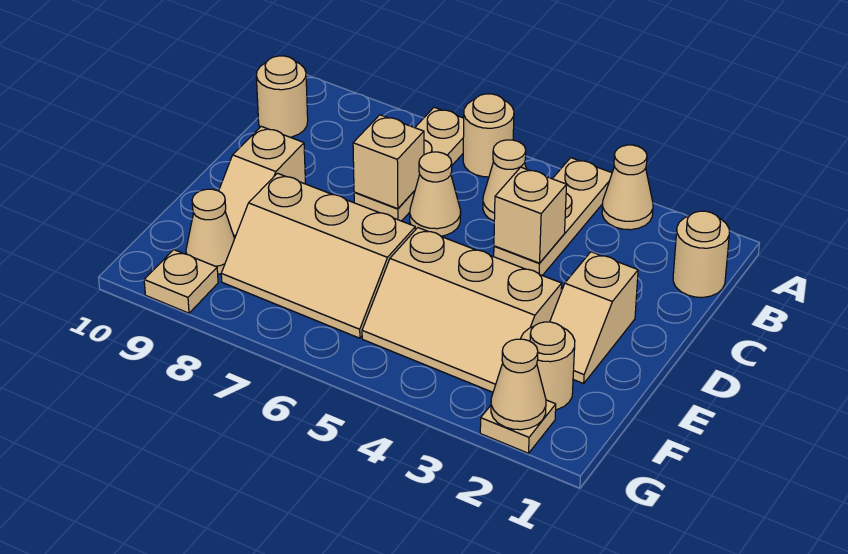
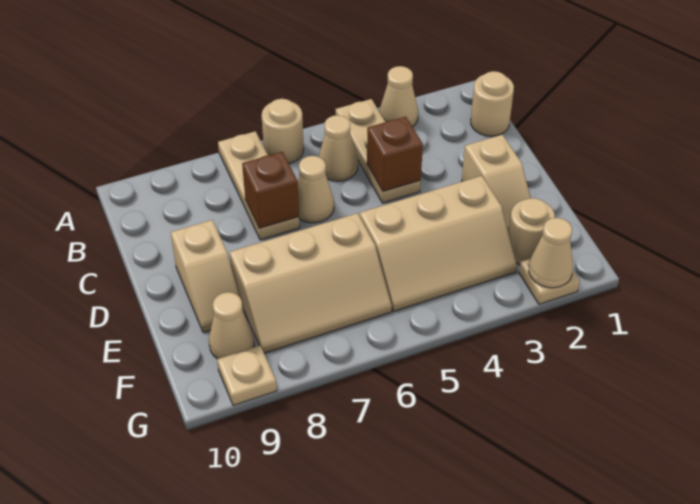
tan 1x1 round brick [256,56,308,137] -> none
tan 1x1 brick [494,167,567,263] -> brown 1x1 brick [367,117,423,191]
tan 1x1 brick [353,115,424,209] -> brown 1x1 brick [242,152,299,228]

